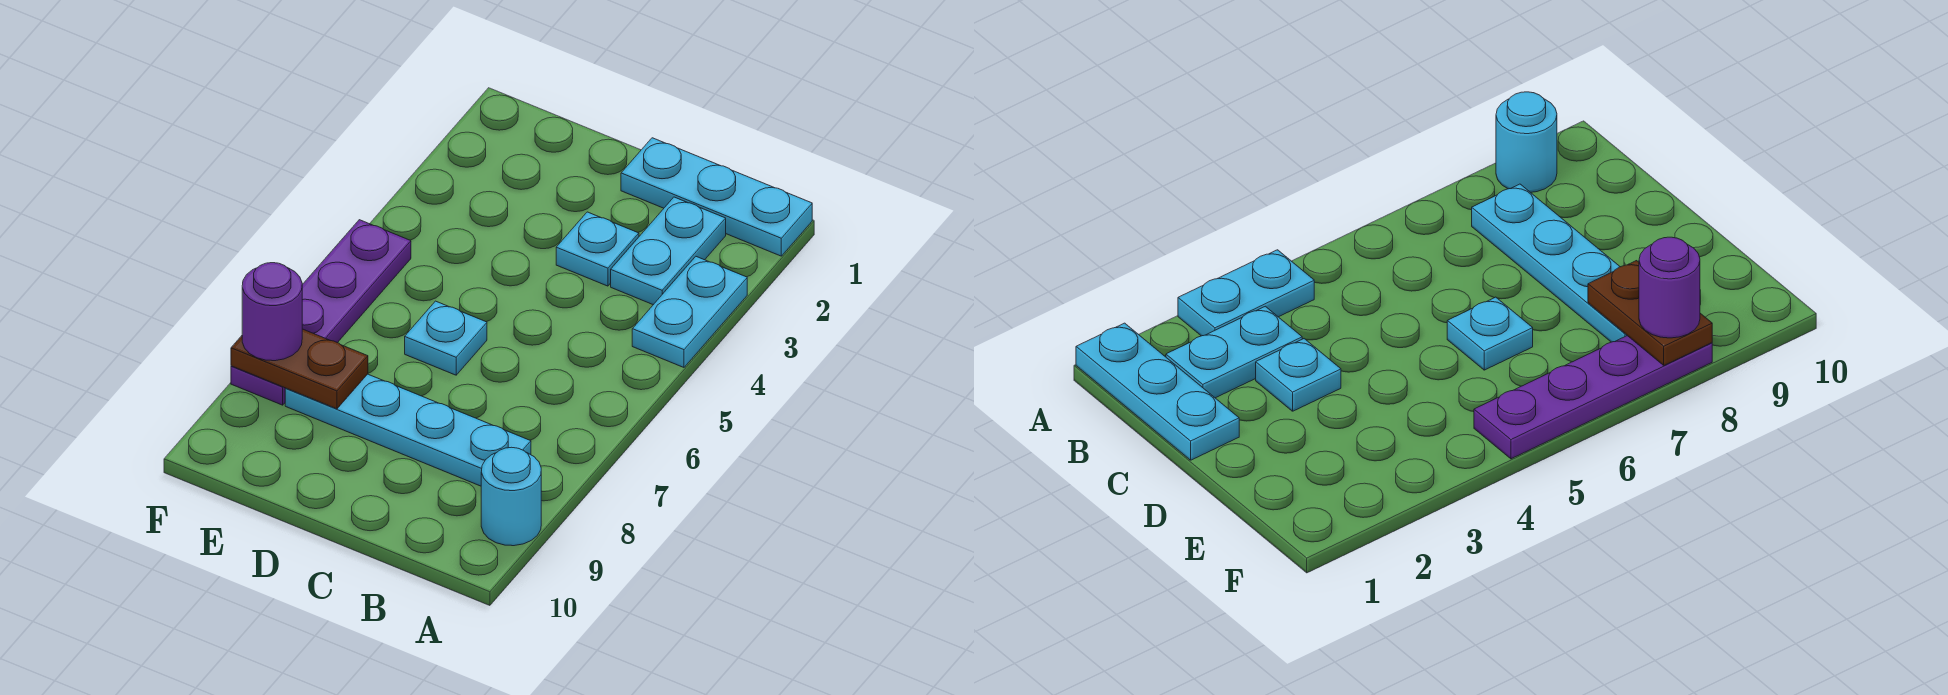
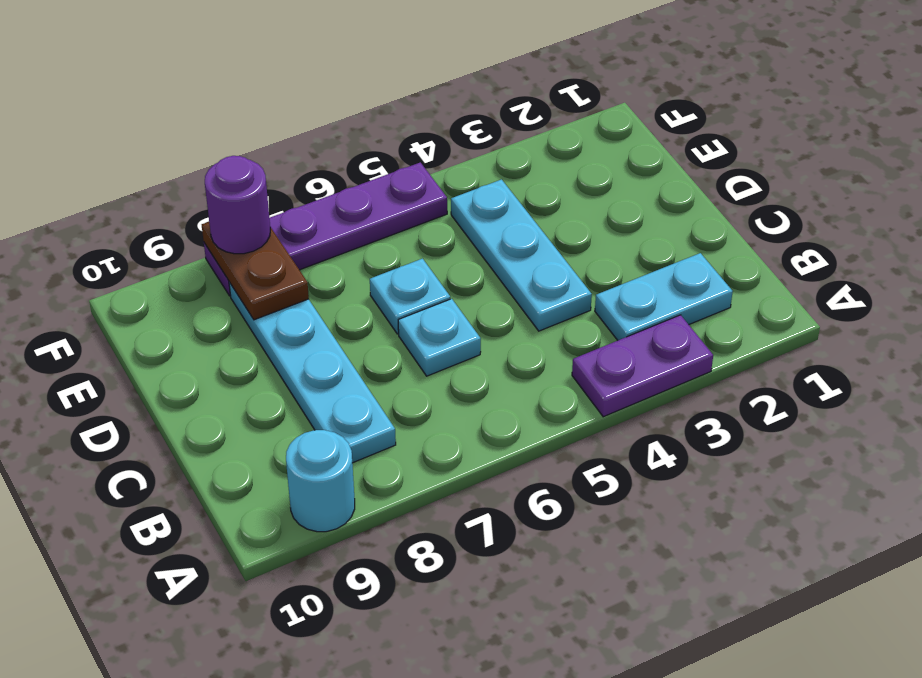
cyan 1x3 plate [621,138,812,256] -> cyan 1x3 plate moved to [451,179,592,331]
cyan 1x2 plate [632,257,747,367] -> purple 1x2 plate [572,315,713,417]
cyan 1x1 plate [556,212,639,286] -> cyan 1x1 plate moved to [398,299,481,376]

